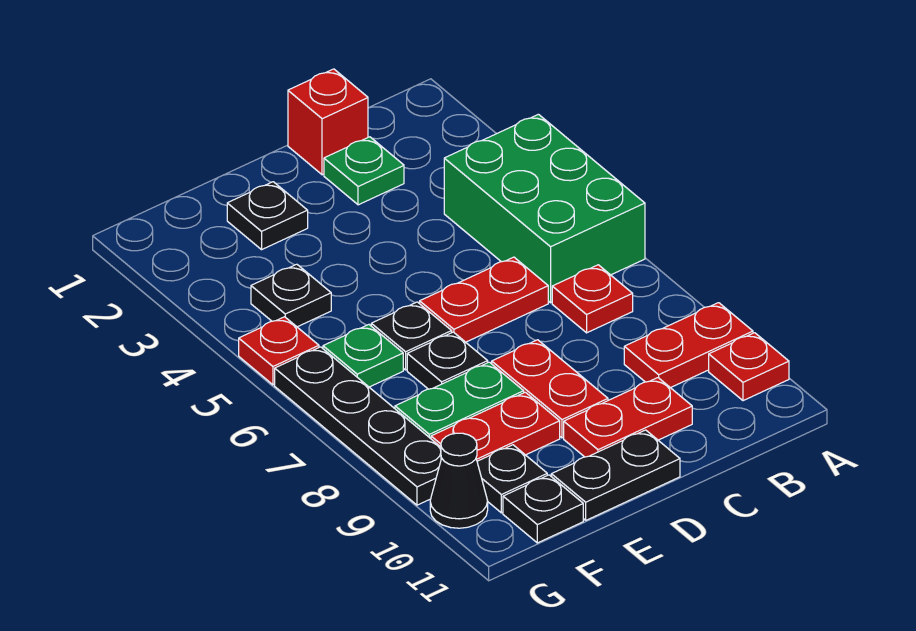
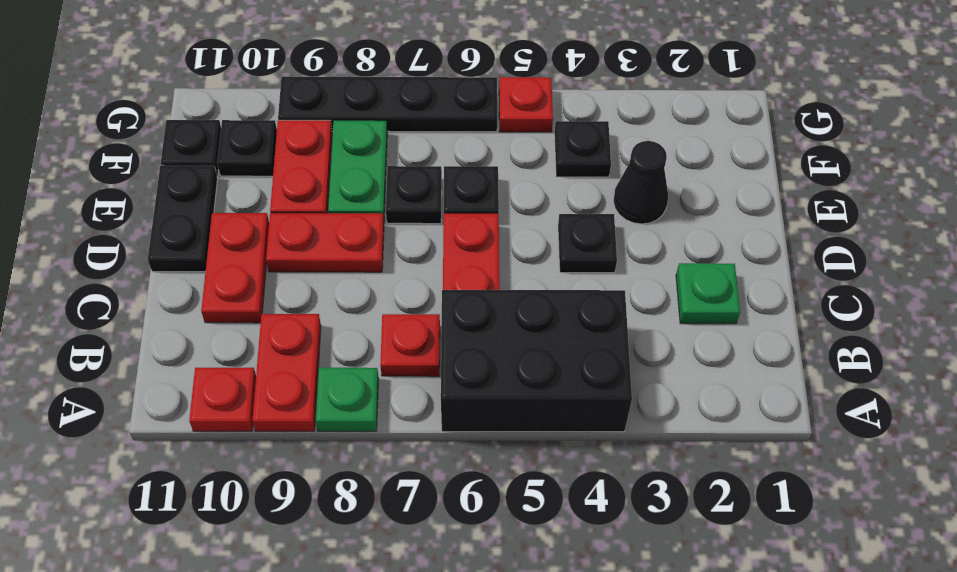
green 2x3 brick [444,114,645,303] -> black 2x3 brick [441,290,632,432]
red 1x1 brick [288,69,368,175] -> none
black 1x1 plate [227,182,308,250] -> black 1x1 plate moved to [558,214,617,273]
green 1x1 plate [323,325,403,387] -> green 1x1 plate moved to [315,368,379,431]
black 1x1 cone [430,433,488,528] -> black 1x1 cone moved to [613,141,668,224]

